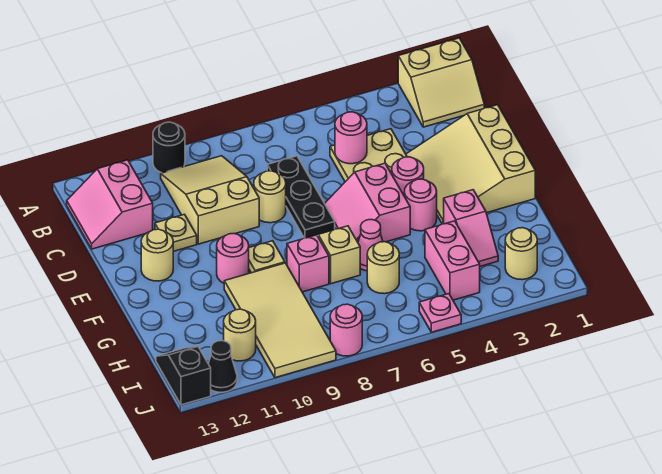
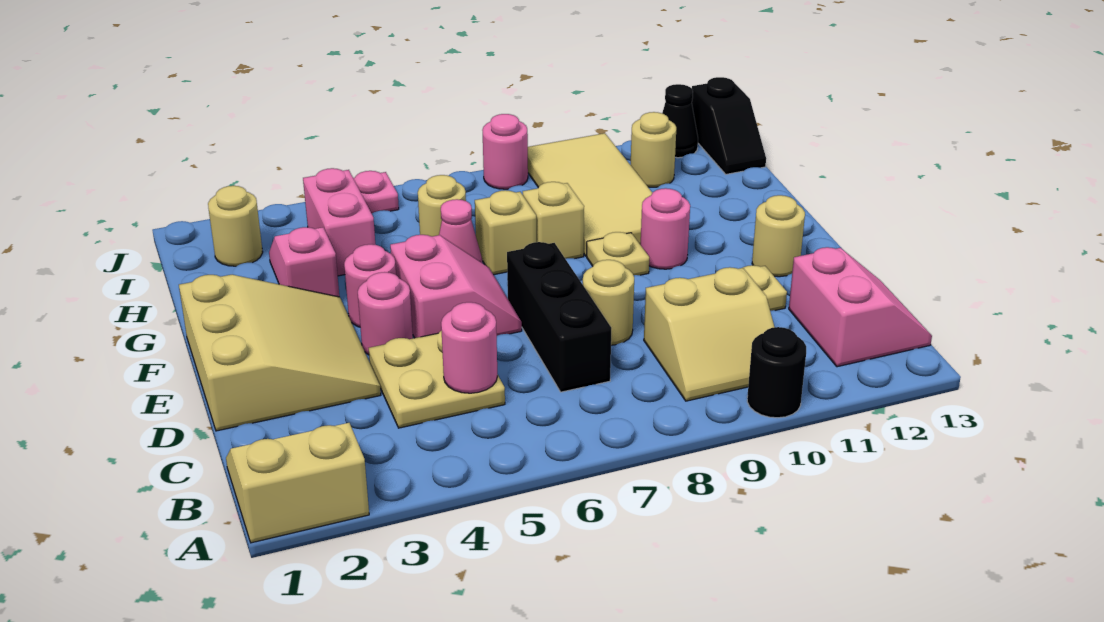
tan 2x3 slope [161,156,259,244] -> tan 2x2 slope [644,267,774,401]
black 1x3 plate [267,156,335,238] -> black 1x3 brick [507,242,611,392]
pink 1x1 brick [287,235,329,292] -> tan 1x1 brick [523,182,584,259]

